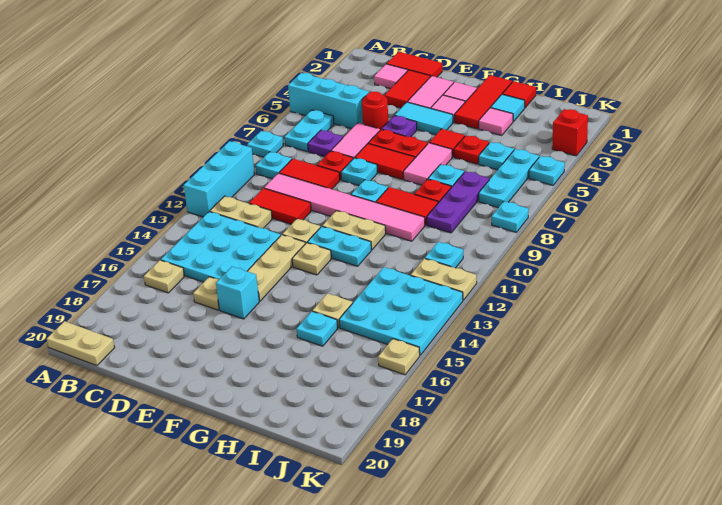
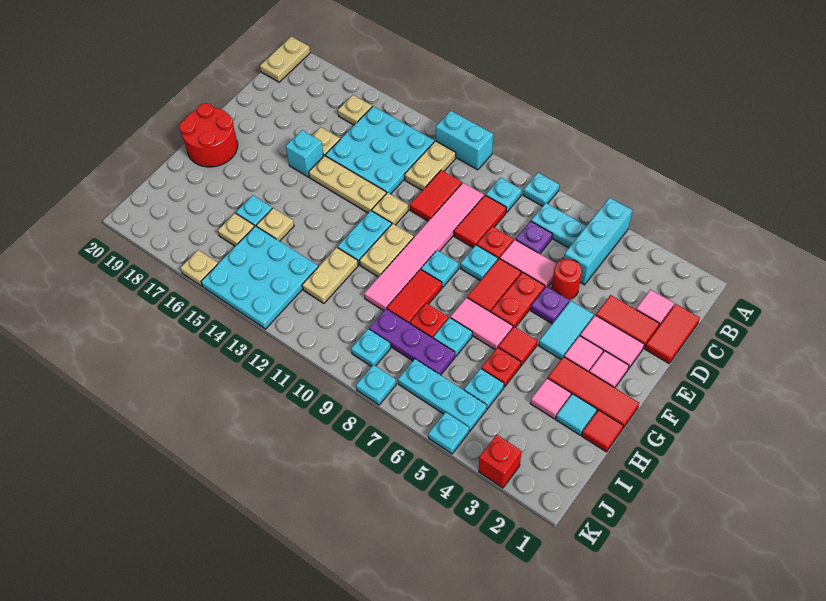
cyan 1x3 brick [184,141,255,217] -> cyan 1x2 brick [436,111,493,170]
tan 1x1 plate [292,243,331,275] -> tan 1x1 plate moved to [218,213,255,246]
none -> red 2x2 round brick [179,103,238,167]
cyan 1x1 plate [425,242,463,268] -> cyan 1x1 plate moved to [351,329,391,367]
tan 1x2 plate [411,258,477,300] -> tan 1x2 plate moved to [302,247,358,303]

